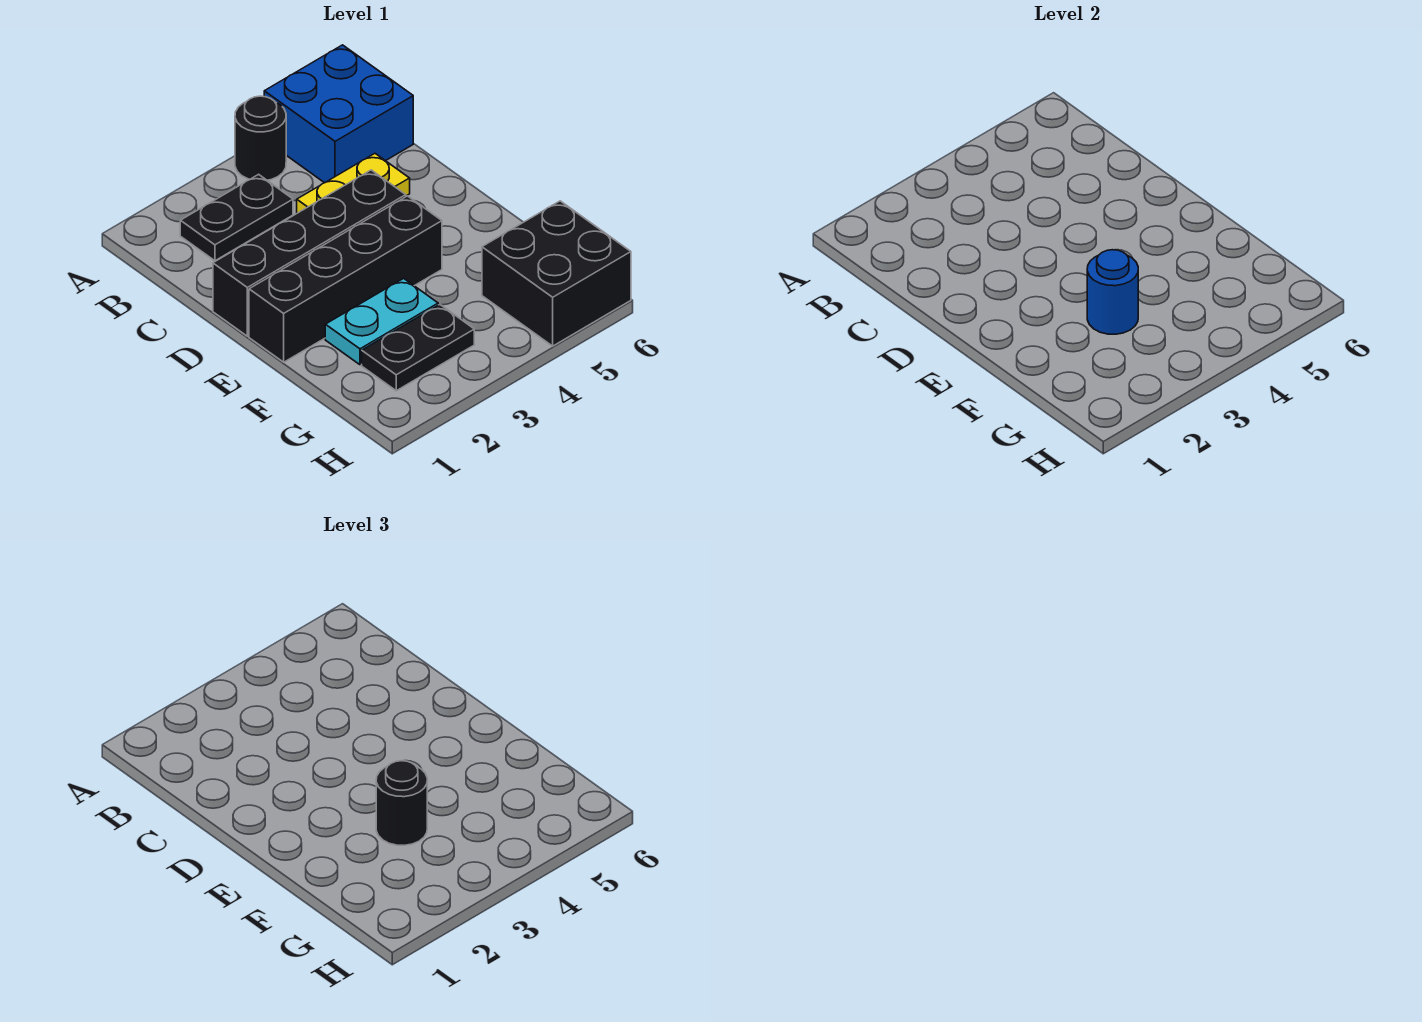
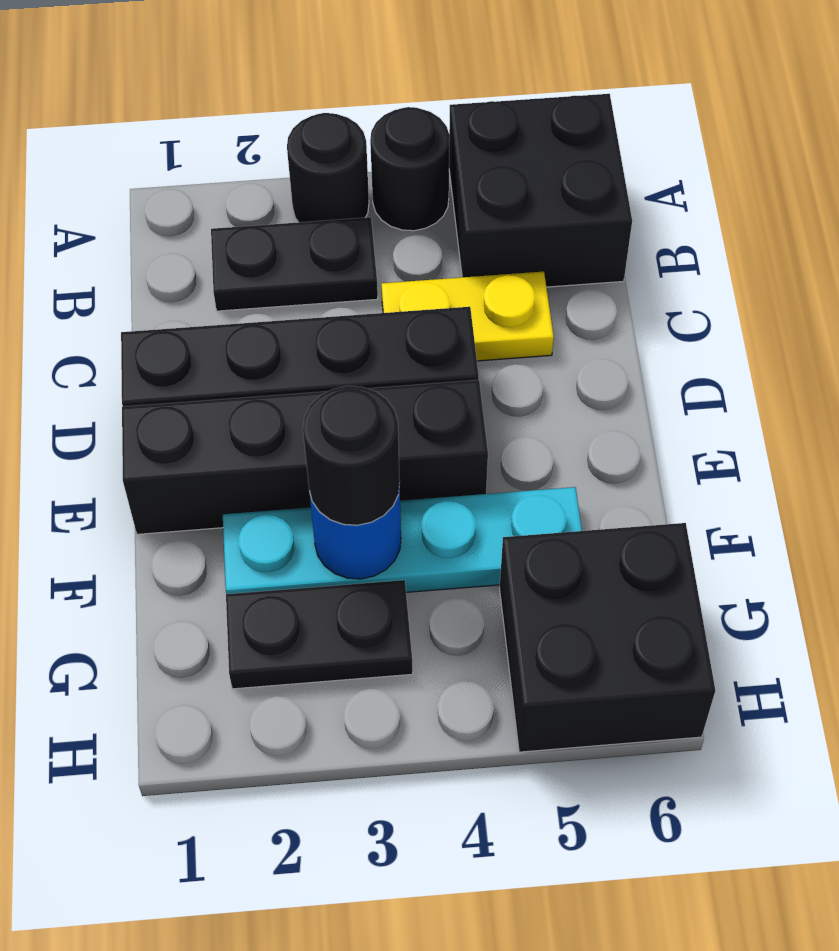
none -> black 1x1 round brick [287,113,369,222]
blue 2x2 brick [264,45,413,183] -> black 2x2 brick [449,94,632,287]
cyan 1x2 plate [325,278,438,365] -> cyan 1x4 plate [223,487,582,594]

